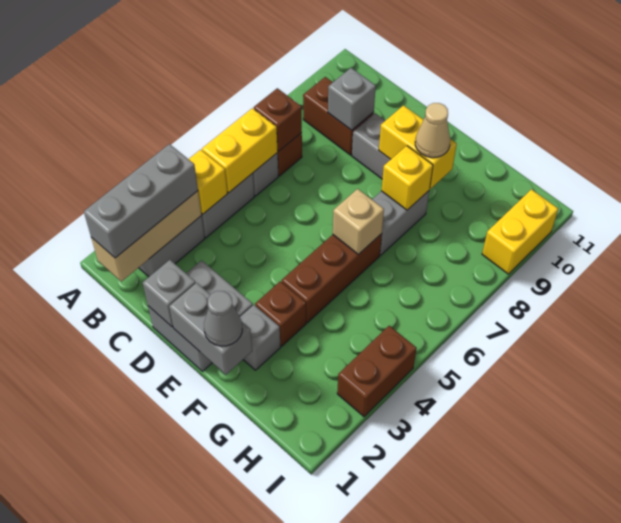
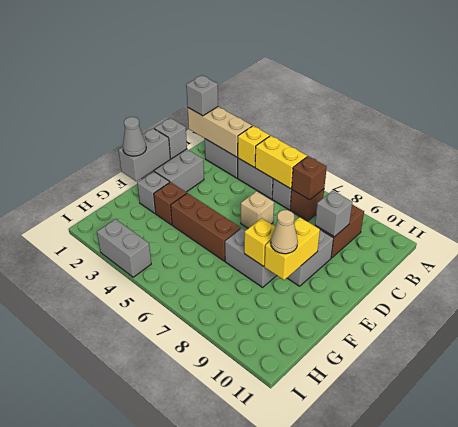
grey 1x3 brick [84,144,198,258] -> grey 1x1 brick [186,76,218,116]
tan 1x1 brick [333,189,384,255] -> tan 1x1 brick moved to [241,191,274,228]
brown 1x2 brick [337,326,417,417] -> grey 1x2 brick [97,219,151,277]
yellow 1x2 brick [482,189,558,274] -> none

